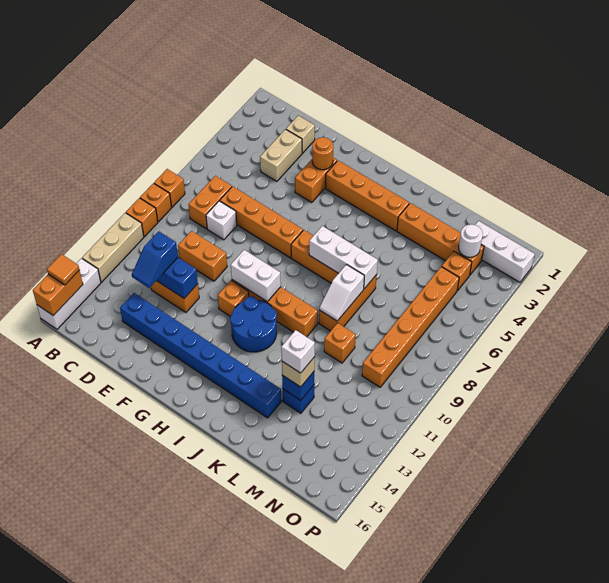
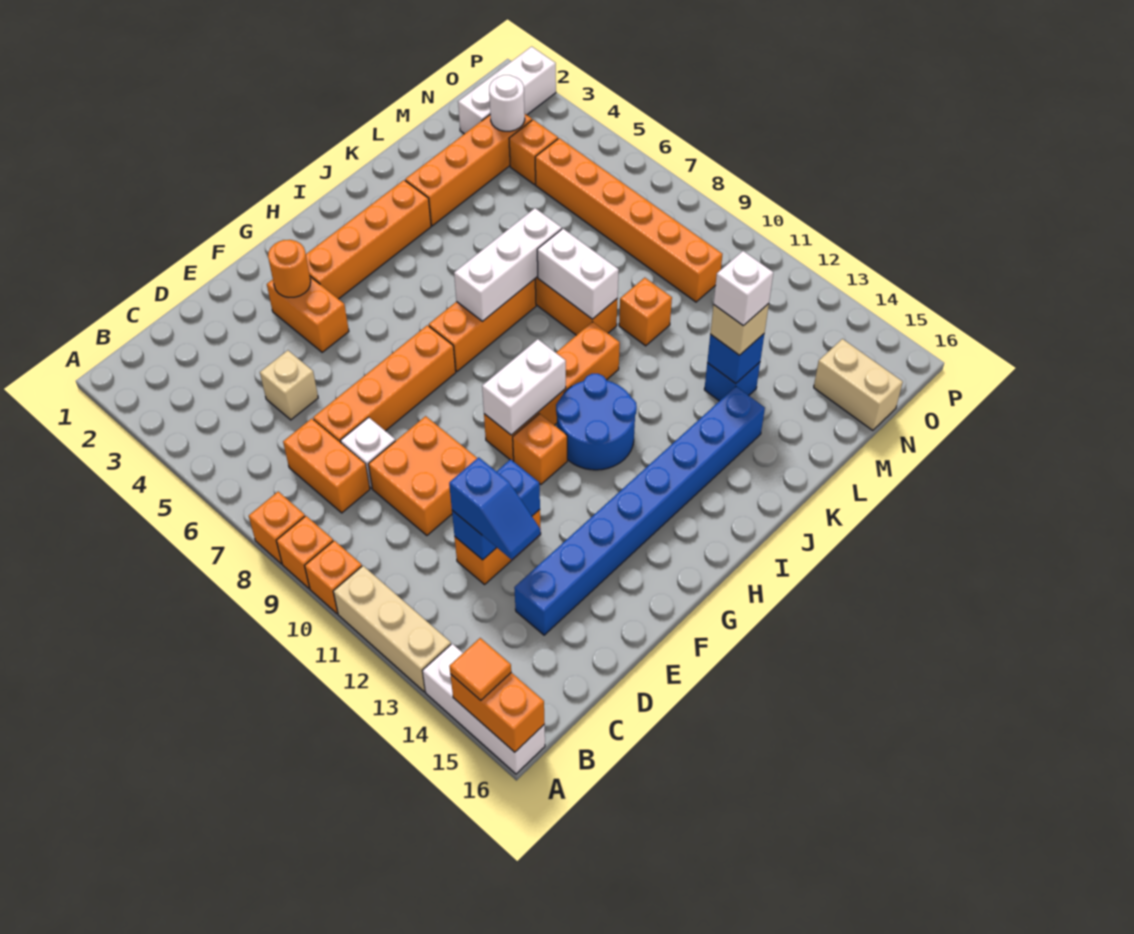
tan 1x1 brick [286,116,315,153] -> tan 1x1 brick moved to [260,350,318,420]
tan 1x2 brick [260,129,302,181] -> tan 1x2 brick moved to [814,339,903,431]
orange 1x2 brick [178,231,227,281] -> orange 2x2 brick [368,416,477,535]
white 1x2 slope [319,265,364,321] -> white 1x2 brick [537,229,619,319]

